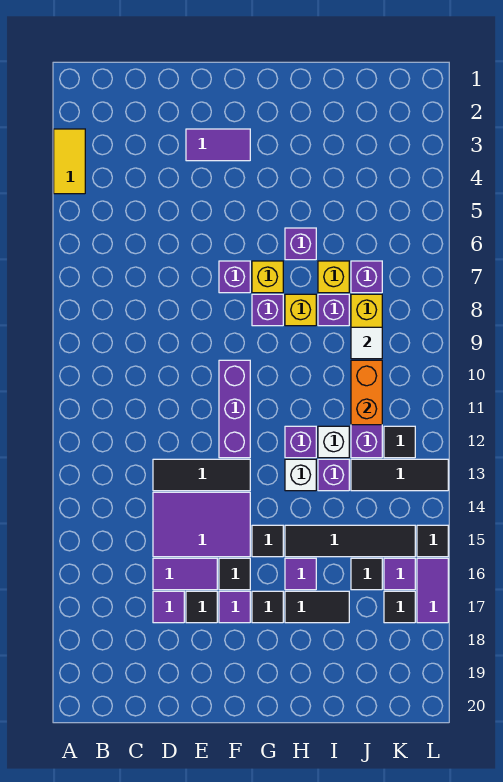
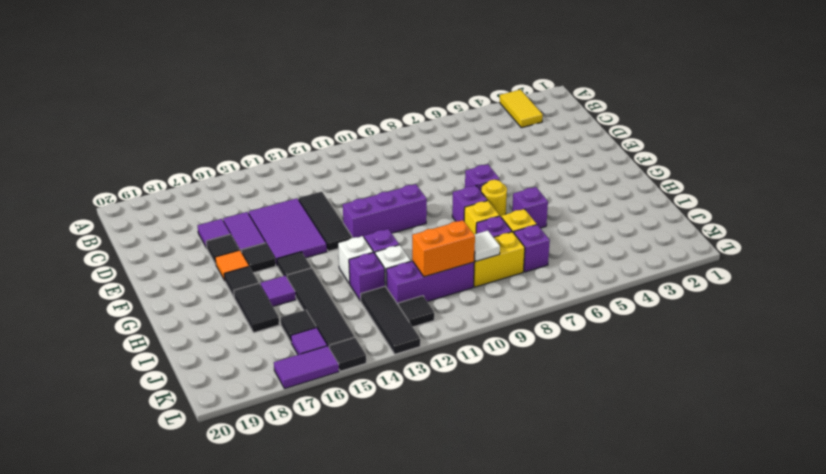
yellow 1x2 tile [54,129,85,194] -> yellow 1x2 tile turned to [499,90,543,128]
purple 1x2 tile [186,129,250,161] -> none
purple 1x1 tile [219,591,250,623] -> orange 1x1 tile [215,250,249,280]
yellow 1x1 brick [252,261,283,293] -> yellow 1x1 round brick [481,180,507,217]
black 1x1 tile [384,591,415,623] -> none

